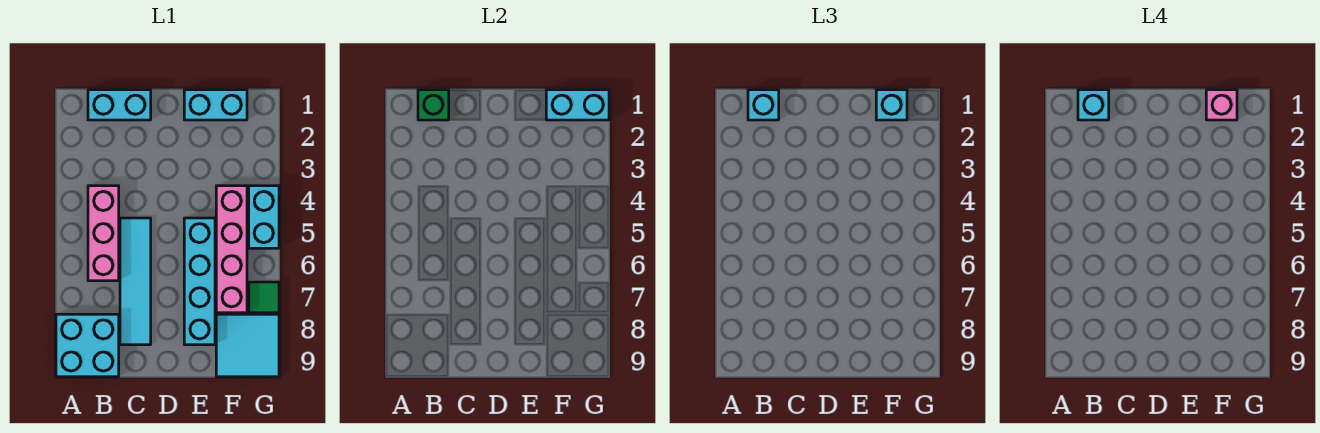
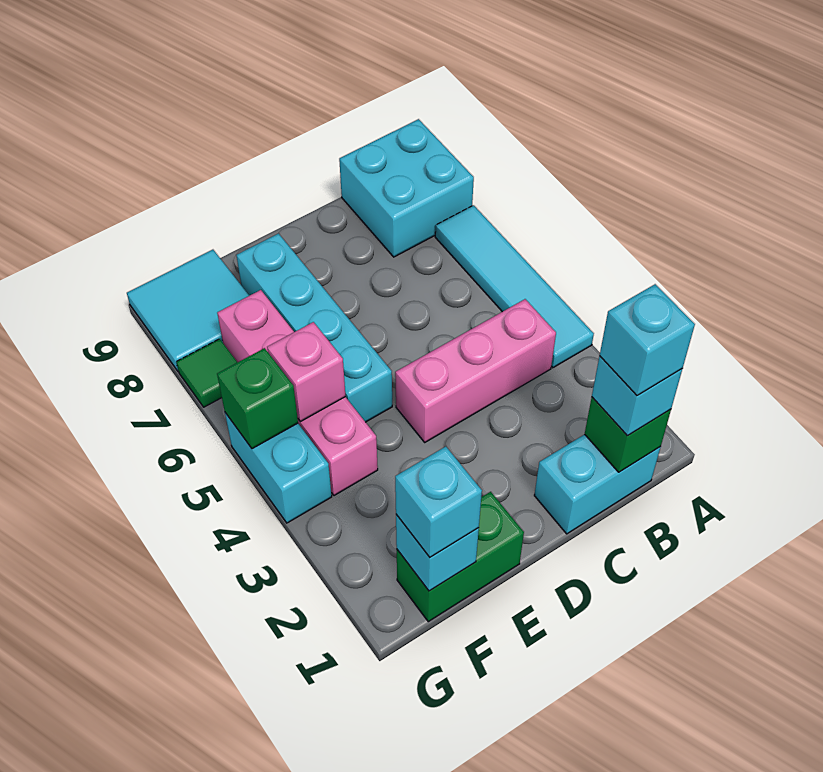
pink 1x3 brick [88,186,119,281] -> pink 1x3 brick turned to [395,299,556,442]
cyan 1x4 tile [120,218,151,345] -> cyan 1x4 tile moved to [435,205,594,368]
cyan 1x2 brick [184,90,247,120] -> green 1x2 brick [397,492,524,622]
cyan 1x2 brick [546,90,609,120] -> cyan 1x1 brick [396,515,479,591]
pink 1x1 brick [1206,90,1237,120] -> pink 1x1 brick moved to [267,322,346,422]
none -> green 1x1 brick [217,348,298,449]

